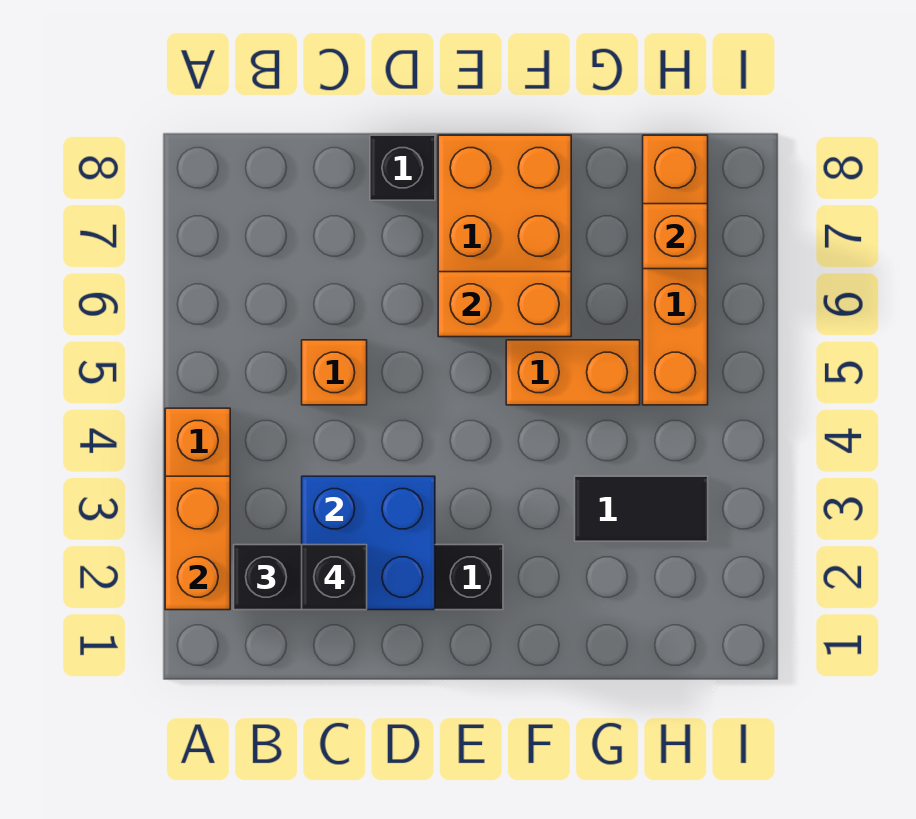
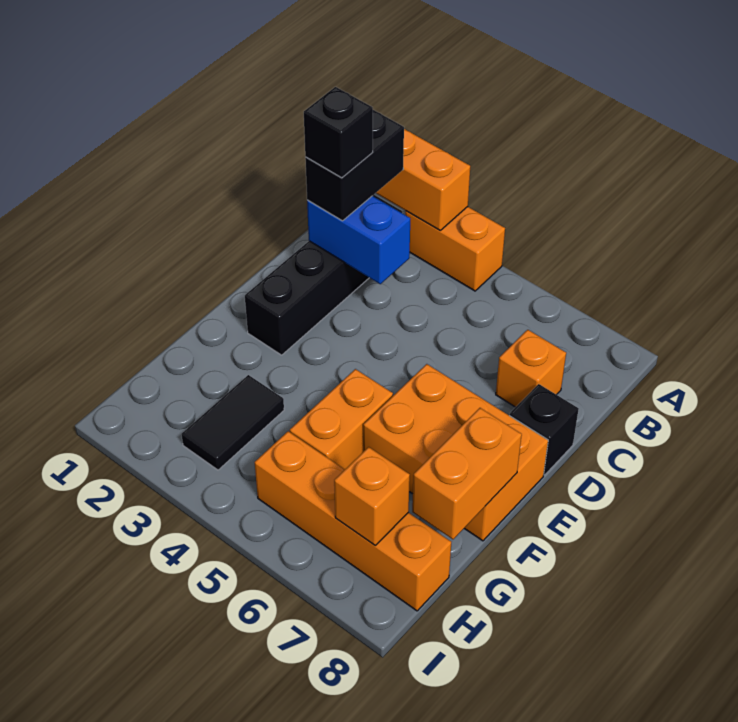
blue 2x2 brick [302,476,435,610] -> blue 1x2 brick [307,196,410,284]
orange 1x1 brick [302,340,367,405] -> orange 1x1 brick moved to [496,330,566,407]
orange 1x2 brick [438,272,571,337] -> orange 1x2 brick moved to [412,408,522,539]

